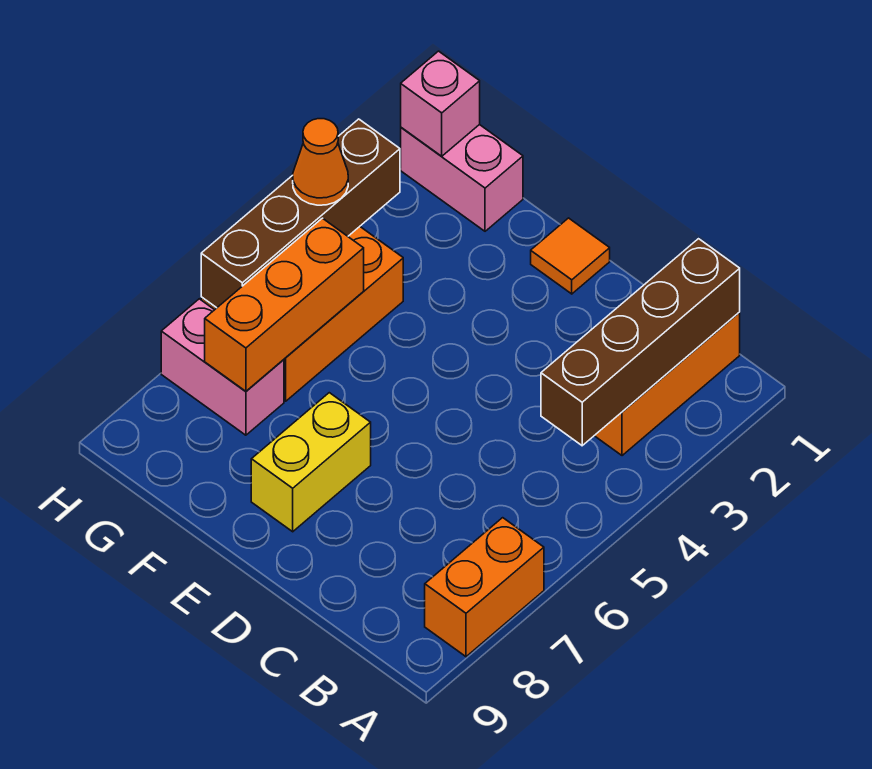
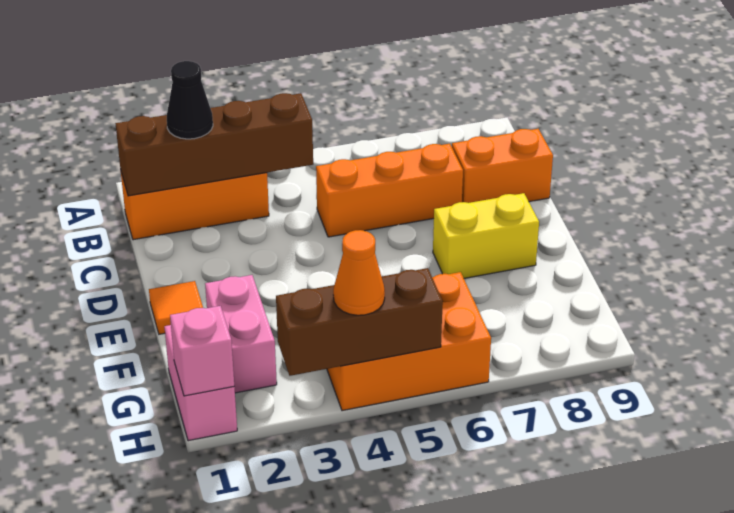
orange 1x2 brick [425,518,544,657] -> orange 1x2 brick moved to [452,129,553,203]
none -> black 1x1 cone [167,61,213,139]
orange 1x3 brick [205,218,364,391] -> orange 1x3 brick moved to [316,144,463,237]
pink 1x2 brick [161,299,284,435] -> pink 1x2 brick moved to [205,275,277,393]
brown 1x4 brick [201,119,400,308] -> brown 1x3 brick [276,268,443,376]

